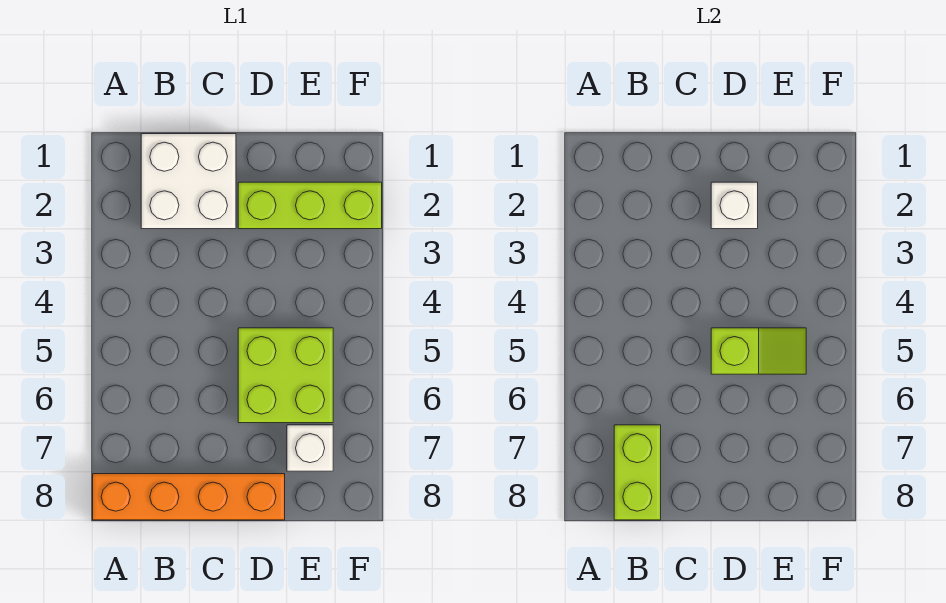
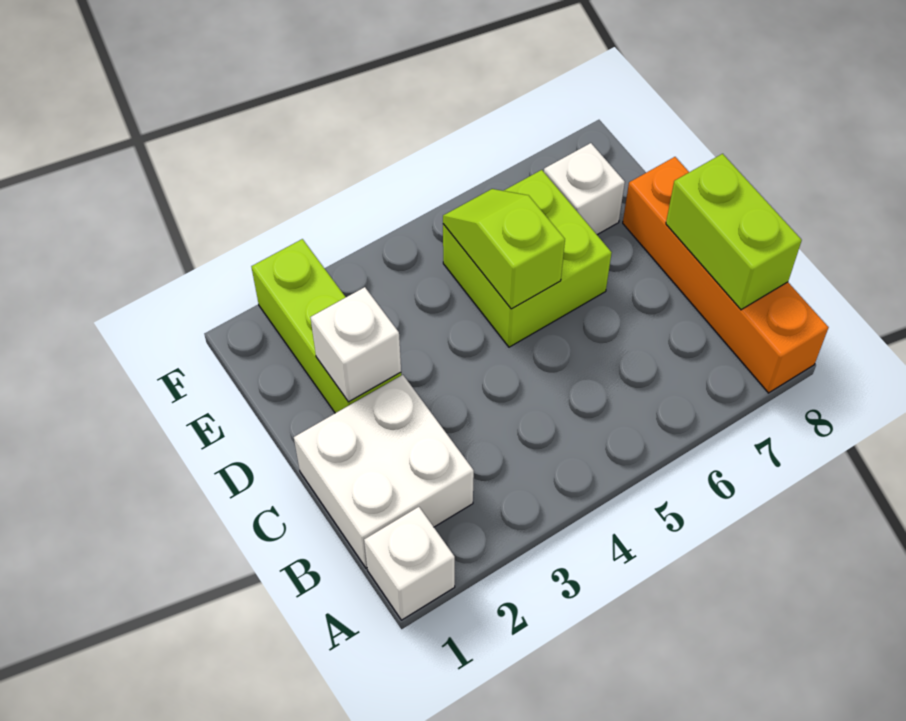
none -> white 1x1 brick [364,507,455,620]
lime 1x2 brick [614,425,661,520] -> lime 1x2 brick turned to [666,154,802,310]

